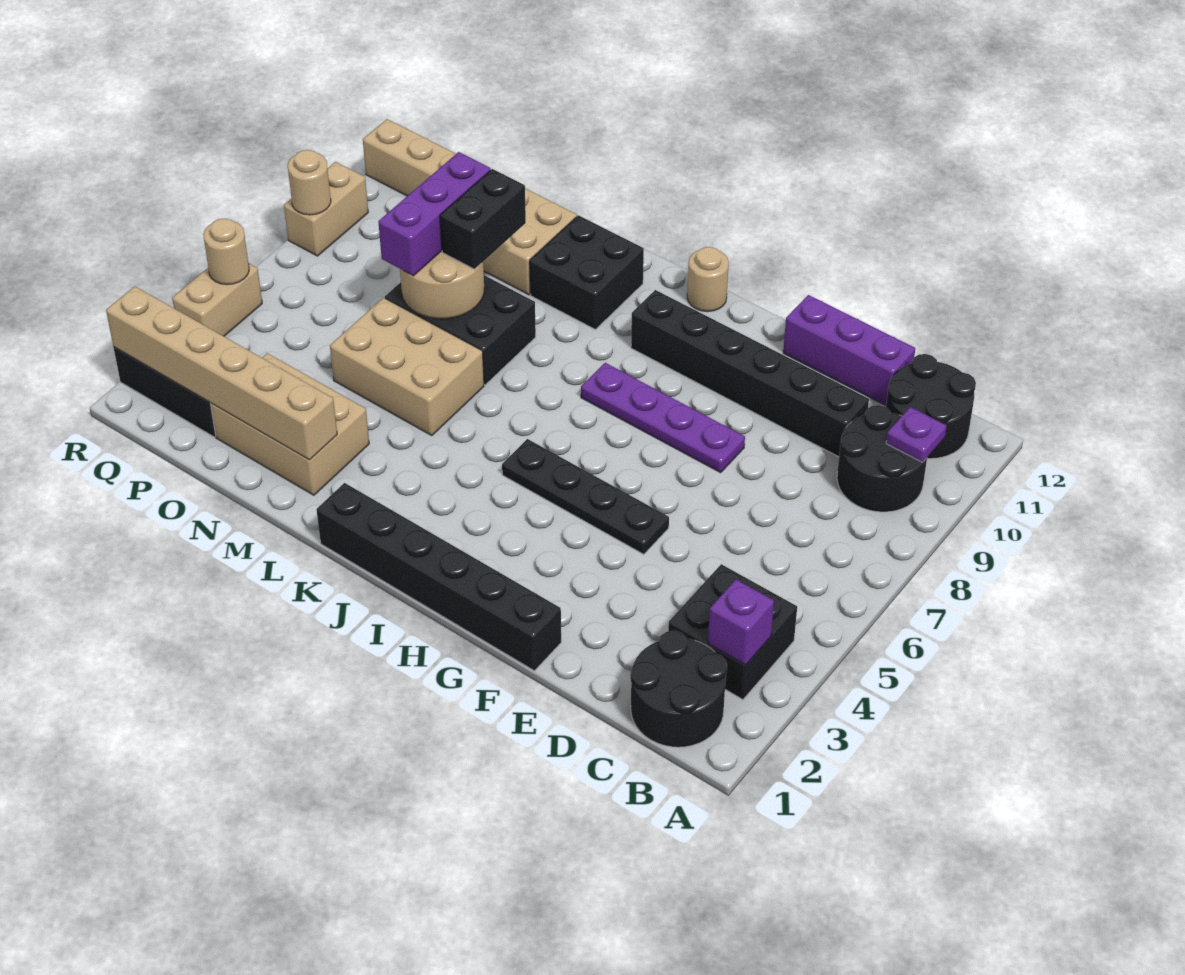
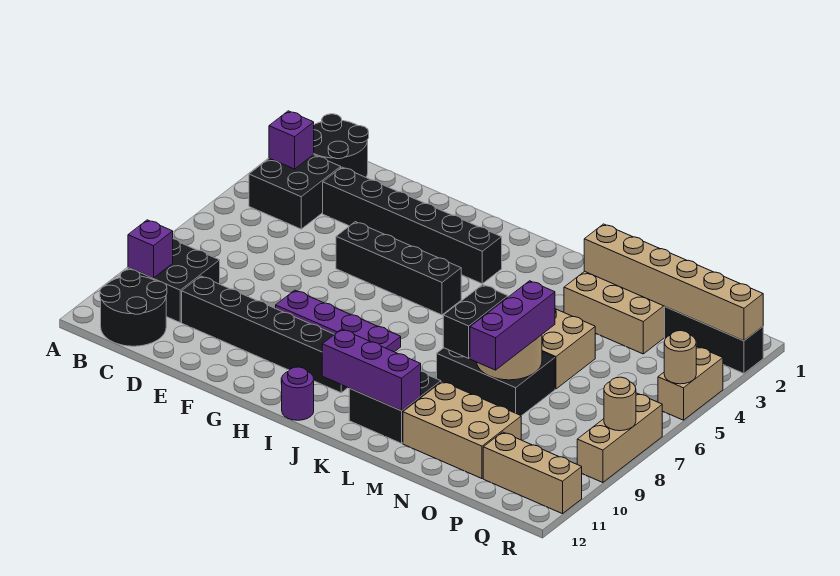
black 2x2 round brick [837,405,927,512] -> black 2x2 brick [128,239,220,322]
purple 1x1 plate [886,407,947,462] -> purple 1x1 brick [128,220,173,278]
purple 1x3 brick [783,295,915,406] -> purple 1x3 brick moved to [322,329,421,411]
black 1x6 brick [316,483,561,671] -> black 1x6 brick moved to [323,167,502,284]
black 1x4 plate [502,439,669,554] -> black 1x4 brick [336,222,461,315]
tan 1x1 round brick [687,247,729,312] -> purple 1x1 round brick [282,367,314,420]
tan 1x2 brick [284,162,368,256] -> tan 1x3 brick [577,393,662,483]

